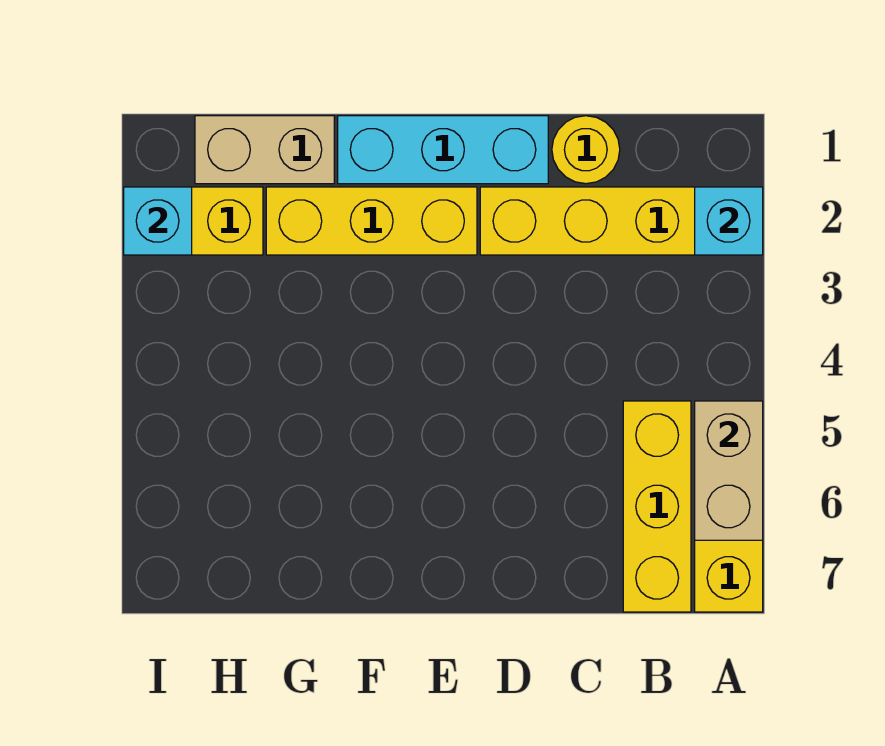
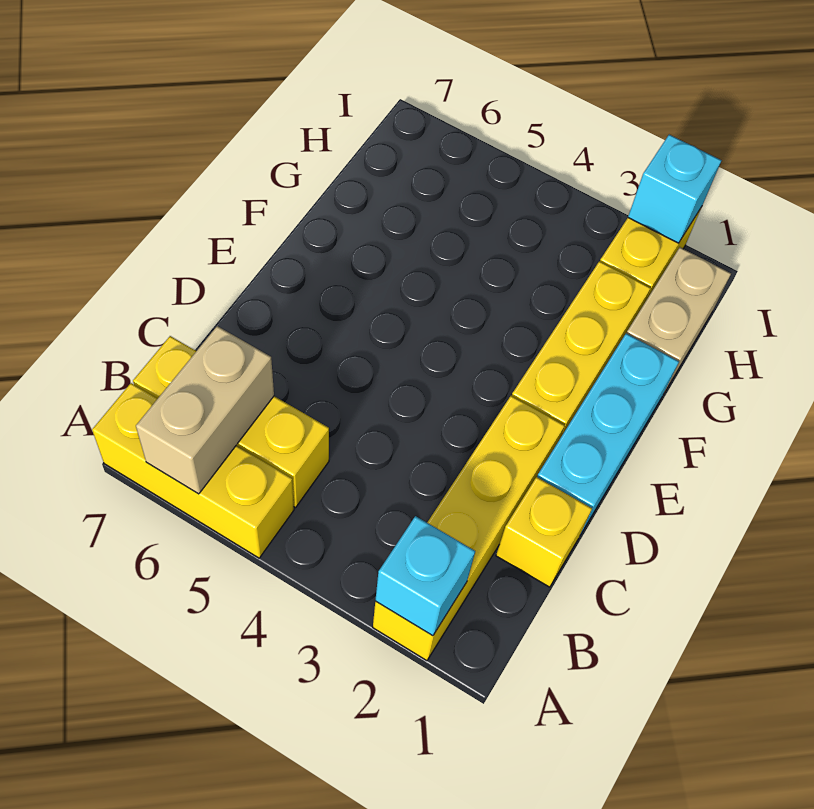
tan 1x2 brick [695,401,763,540] -> tan 1x2 brick turned to [136,326,274,494]
yellow 1x1 round brick [552,116,620,184] -> yellow 1x1 brick [496,477,592,587]

